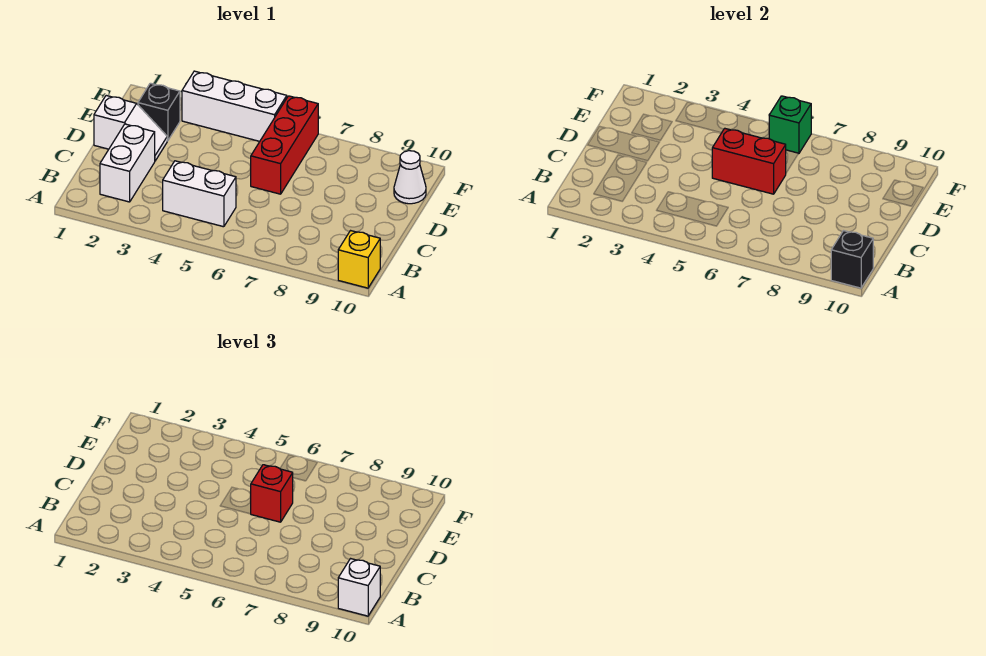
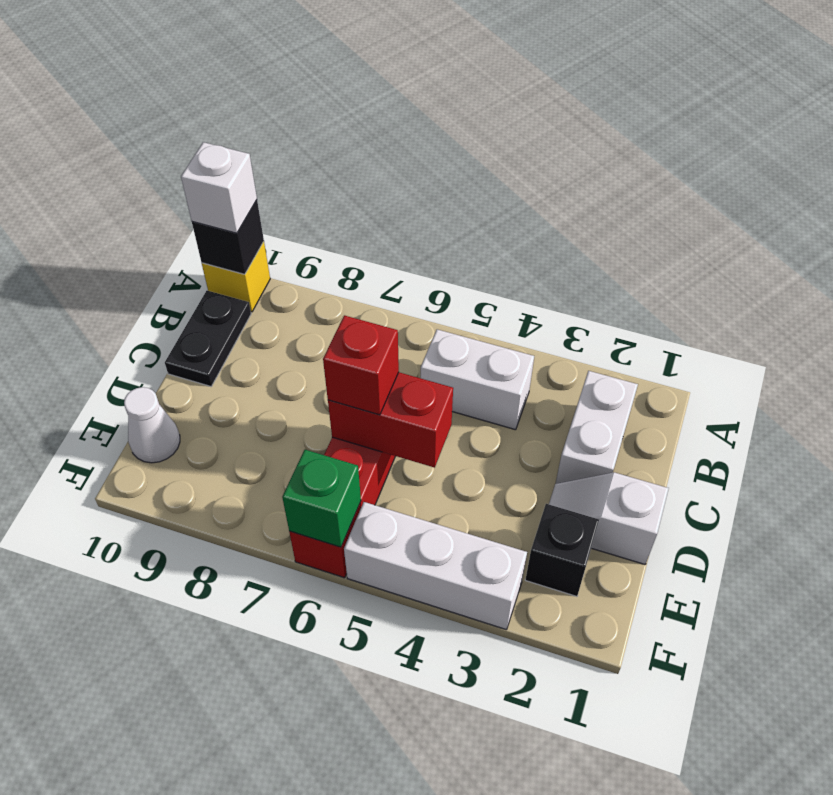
none -> black 1x2 plate [165,291,251,386]

